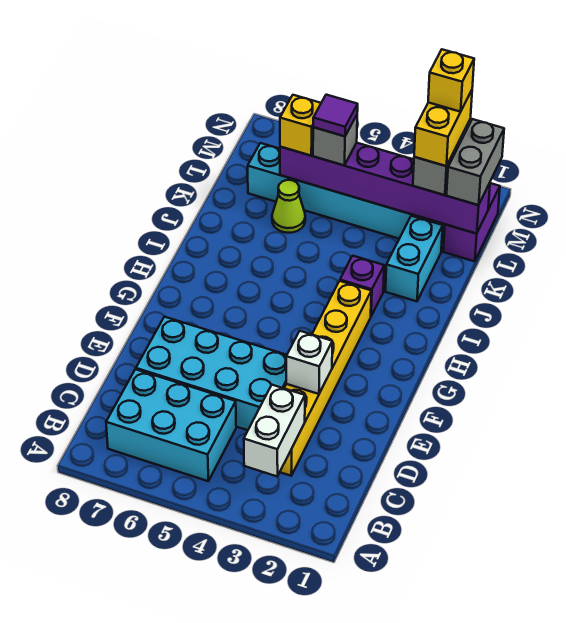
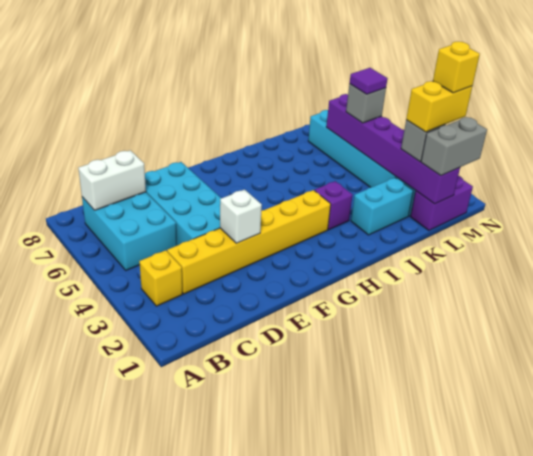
white 1x2 brick [244,385,305,477] -> white 1x2 brick moved to [78,150,146,210]
lime 1x1 cone [272,180,305,233] -> none
yellow 1x1 brick [280,95,321,156] -> yellow 1x1 brick moved to [139,250,182,306]

